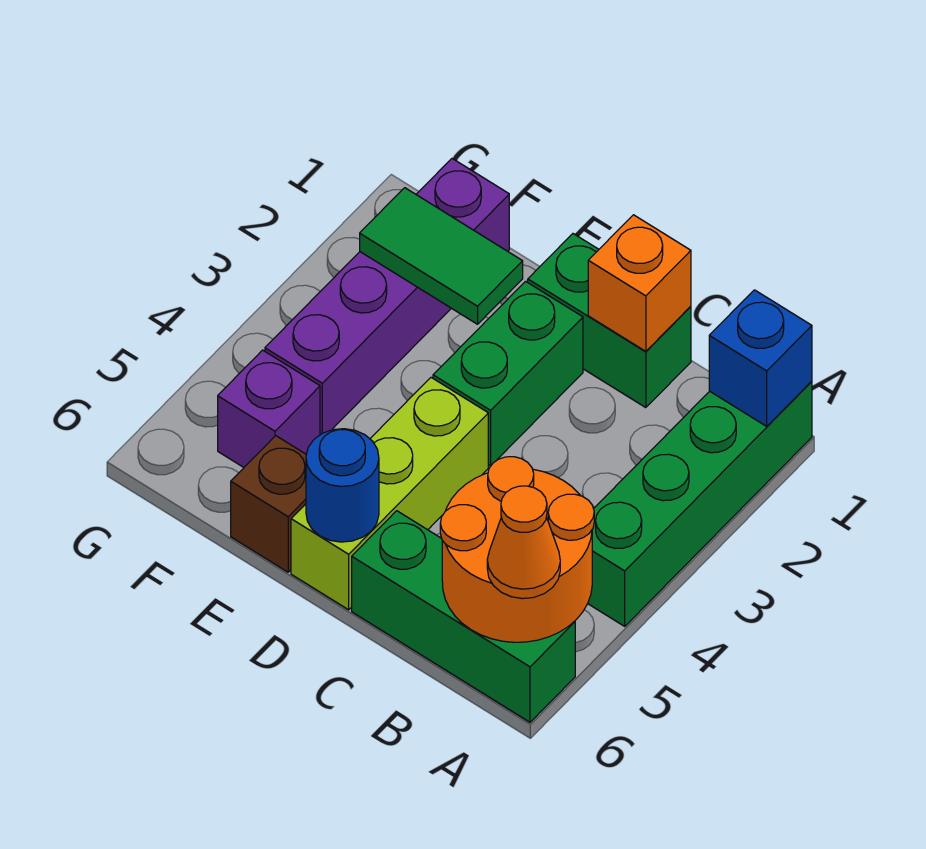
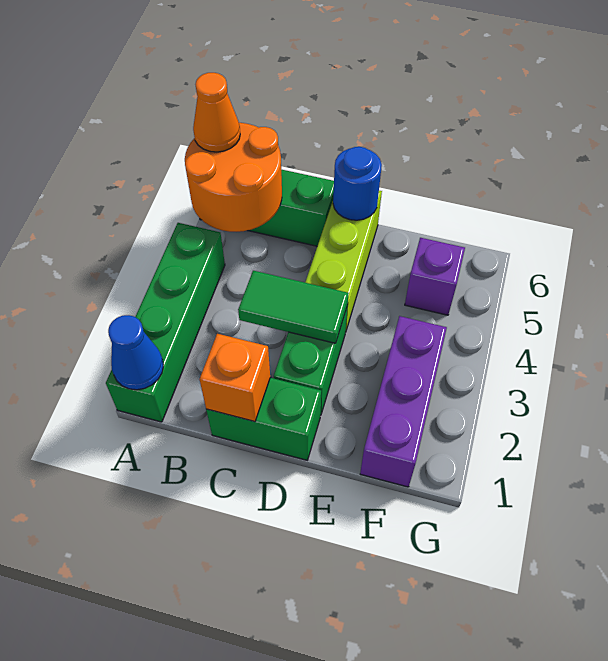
blue 1x1 brick [709,290,812,426] -> blue 1x1 cone [108,315,163,390]
green 1x2 tile [360,188,523,324] -> green 1x2 tile moved to [238,271,349,343]
brown 1x1 brick [231,436,306,572] -> none
purple 1x4 brick [265,159,509,435] -> purple 1x3 brick [360,316,447,487]

